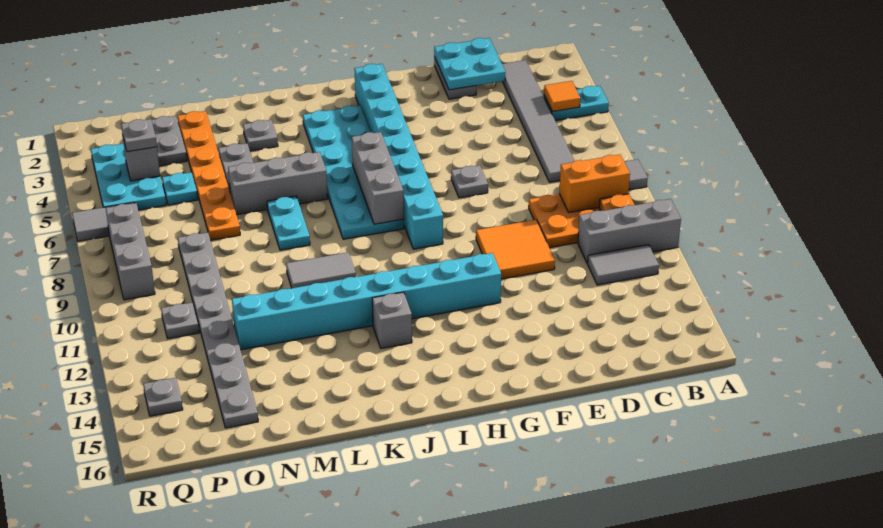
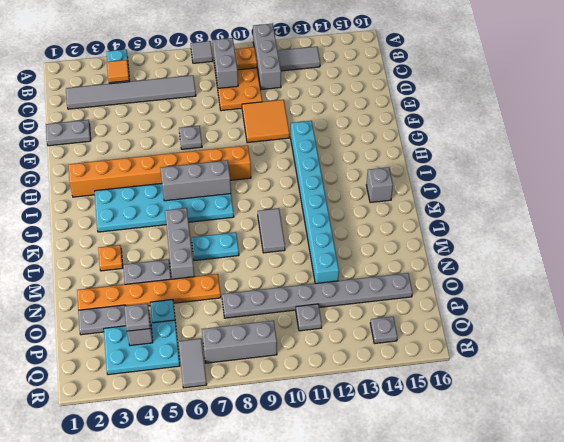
orange 1x2 brick [559,155,630,213] -> grey 1x2 brick [213,38,238,88]
grey 1x2 tile [587,245,659,285] -> grey 1x2 tile turned to [278,47,320,71]
cyan 2x2 plate [434,38,505,90] -> none
cyan 1x8 brick [354,64,443,249] -> orange 1x8 brick [68,145,251,197]
grey 1x1 brick [372,292,412,348] -> grey 1x1 brick moved to [367,167,393,203]
grey 1x1 plate [243,120,278,151] -> orange 1x1 plate [98,245,123,271]

